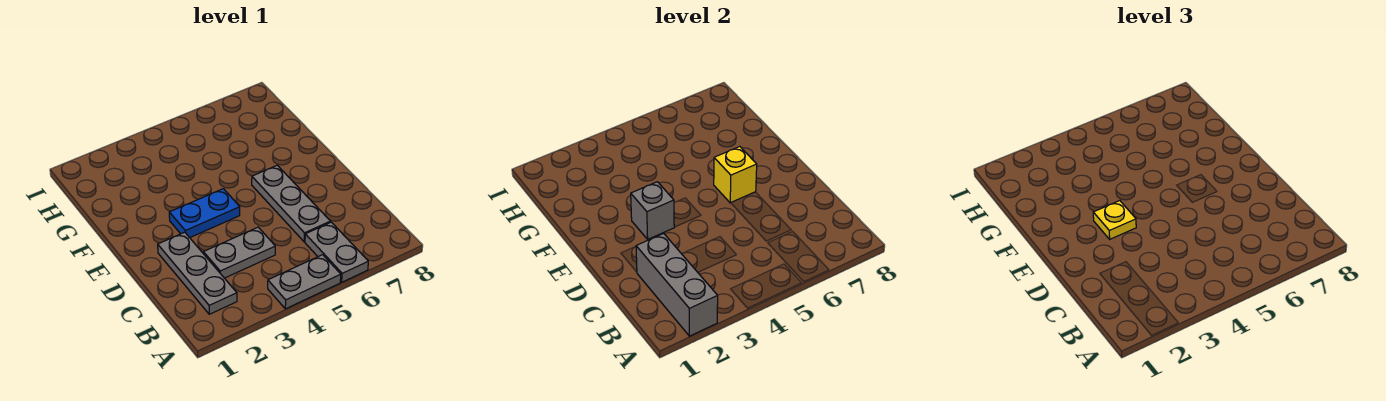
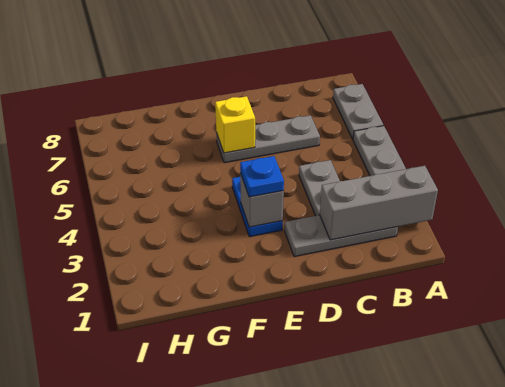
grey 1x2 plate [305,222,368,282] -> grey 1x2 plate turned to [333,84,383,139]
yellow 1x1 plate [1093,201,1136,239] -> blue 1x1 plate [240,156,284,197]

